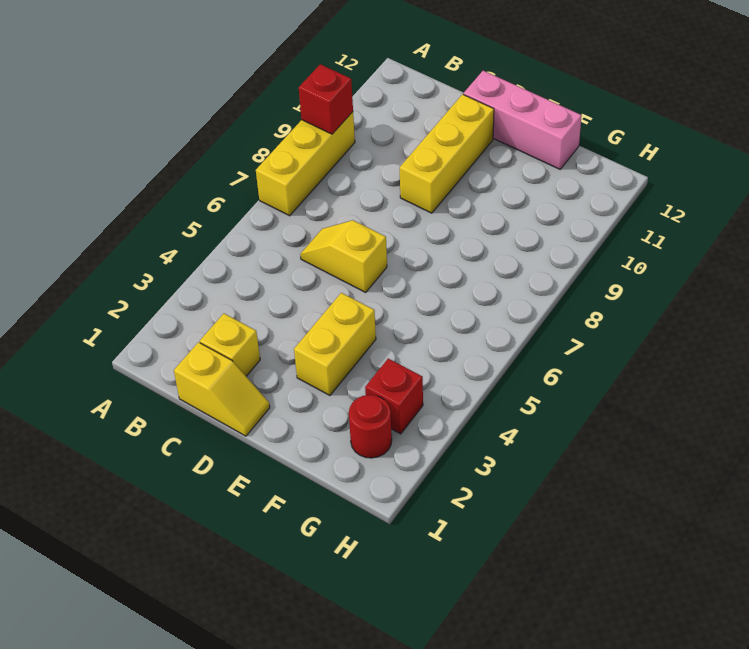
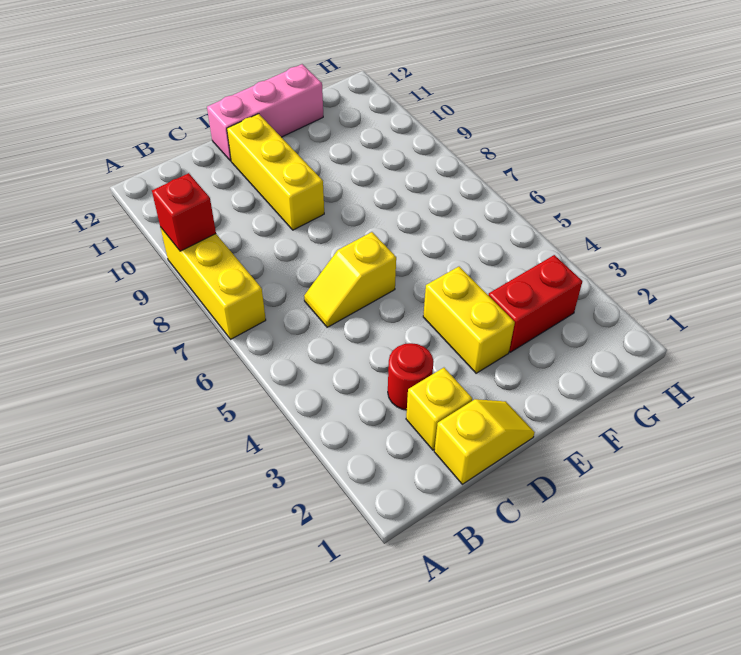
red 1x1 round brick [349,395,392,458] -> red 1x1 round brick moved to [388,343,434,410]
red 1x1 brick [365,359,423,434] -> red 1x2 brick [488,255,582,352]

